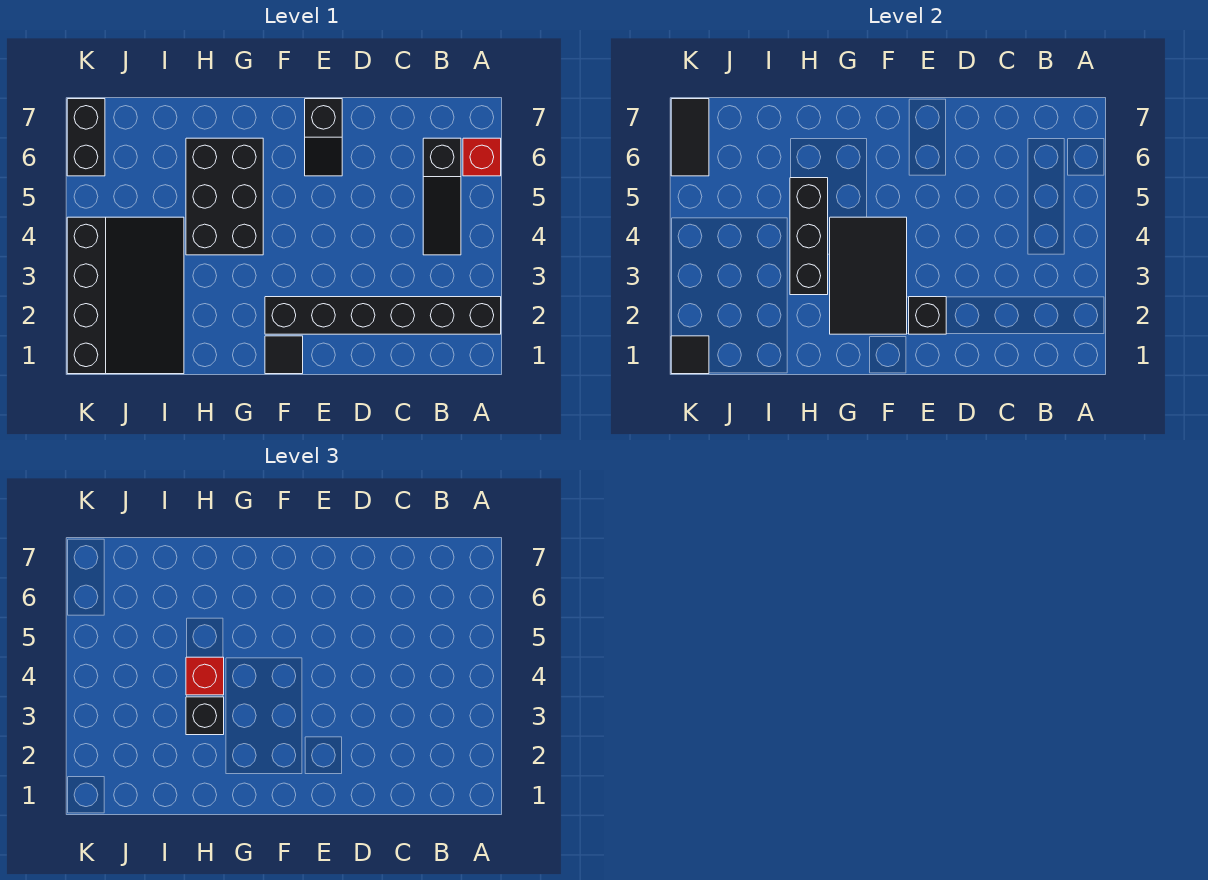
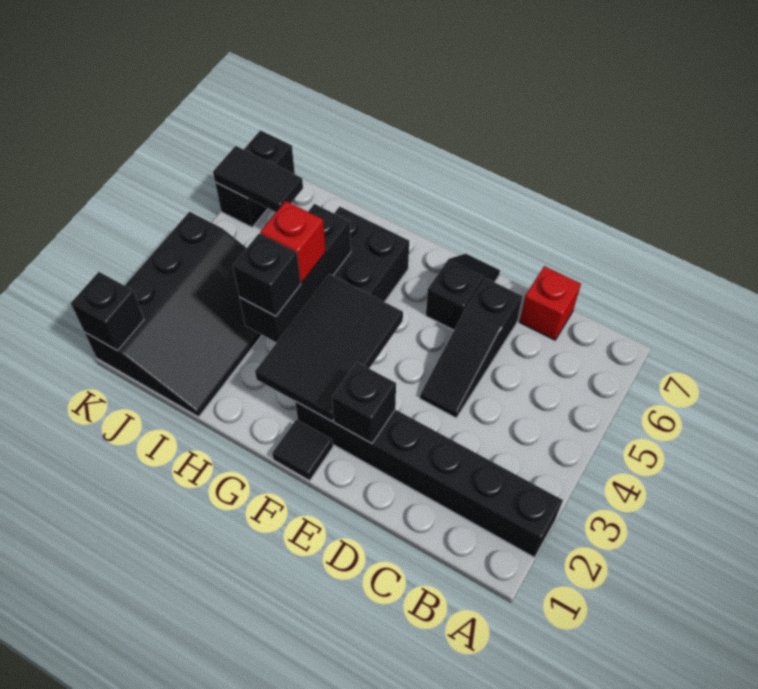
red 1x1 brick [463,138,501,176] -> red 1x1 brick moved to [520,266,581,340]
black 1x3 slope [423,138,461,255] -> black 1x3 slope moved to [420,278,522,418]
black 1x2 slope [305,99,342,176] -> black 1x2 slope turned to [426,254,500,330]
black 1x1 tile [671,336,709,374] -> black 1x1 brick [71,272,144,351]
black 1x2 tile [671,99,709,176] -> black 1x2 tile turned to [213,146,303,212]

